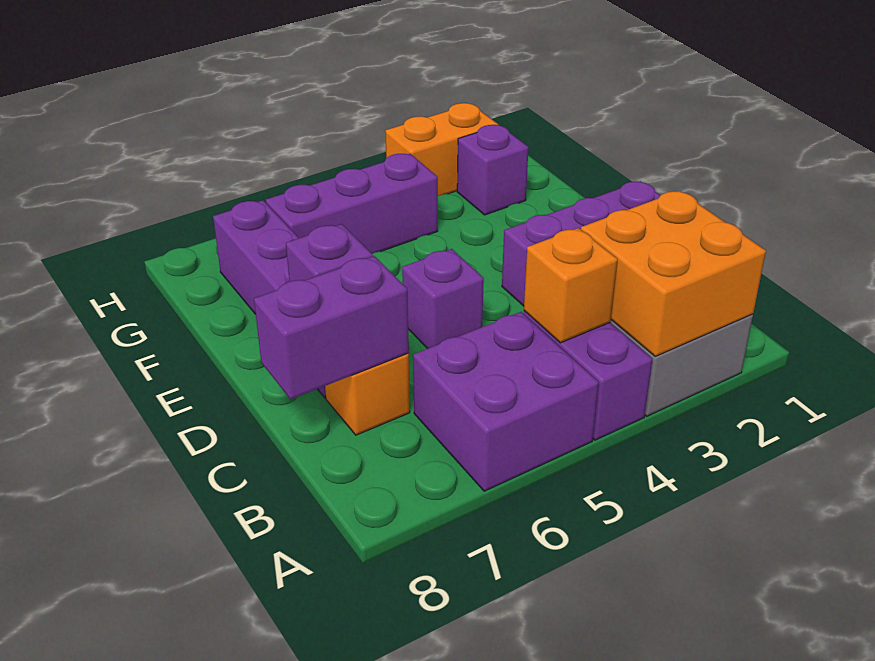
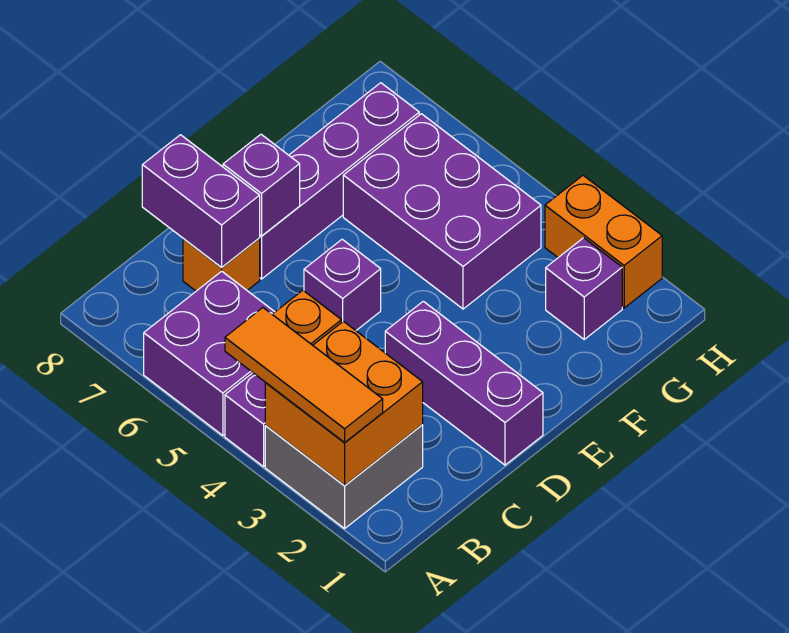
none -> orange 1x3 tile [225,308,383,442]
purple 1x3 brick [266,154,438,254] -> purple 2x3 brick [343,114,541,309]

